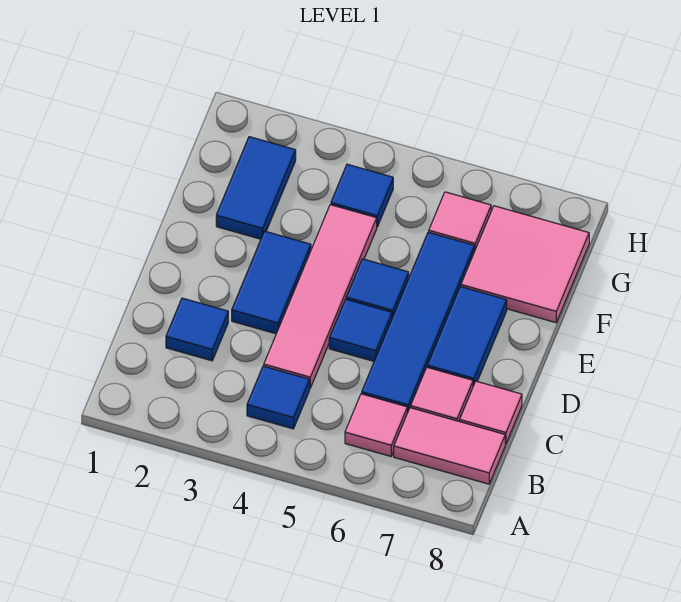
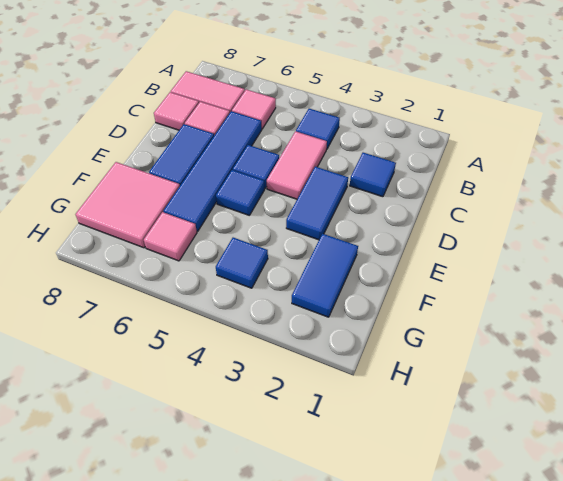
pink 1x4 tile [264,205,377,388] -> pink 1x2 tile [267,131,327,199]

